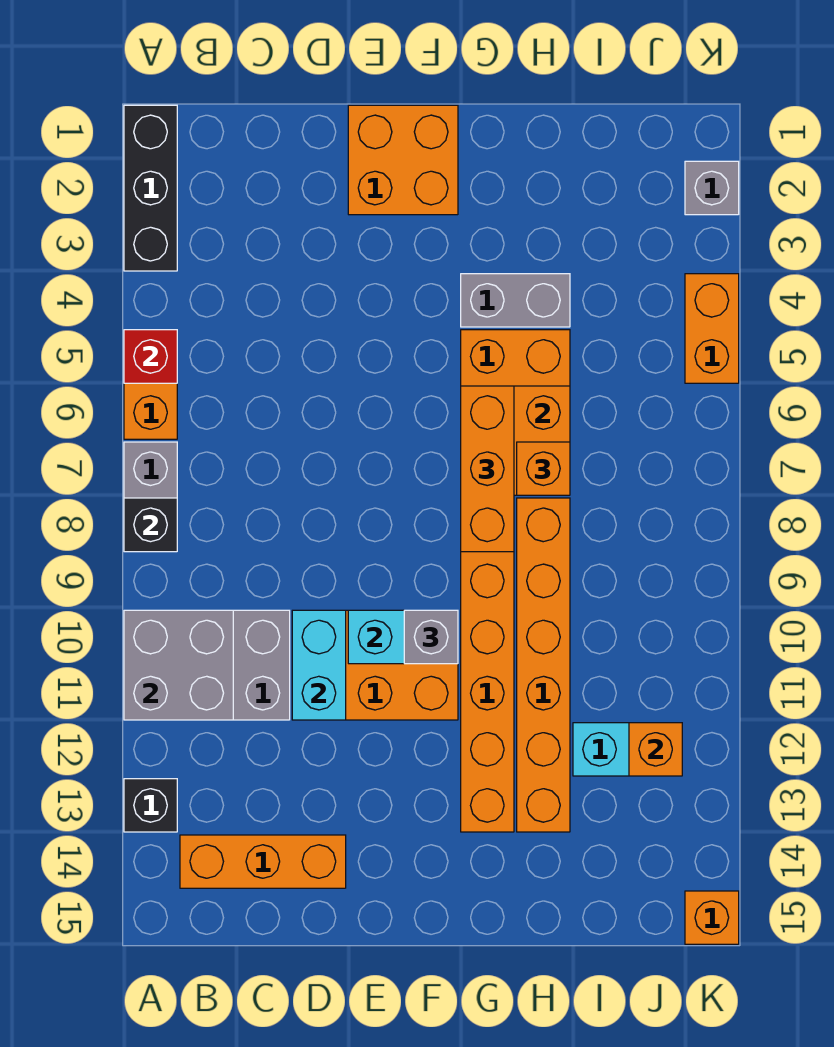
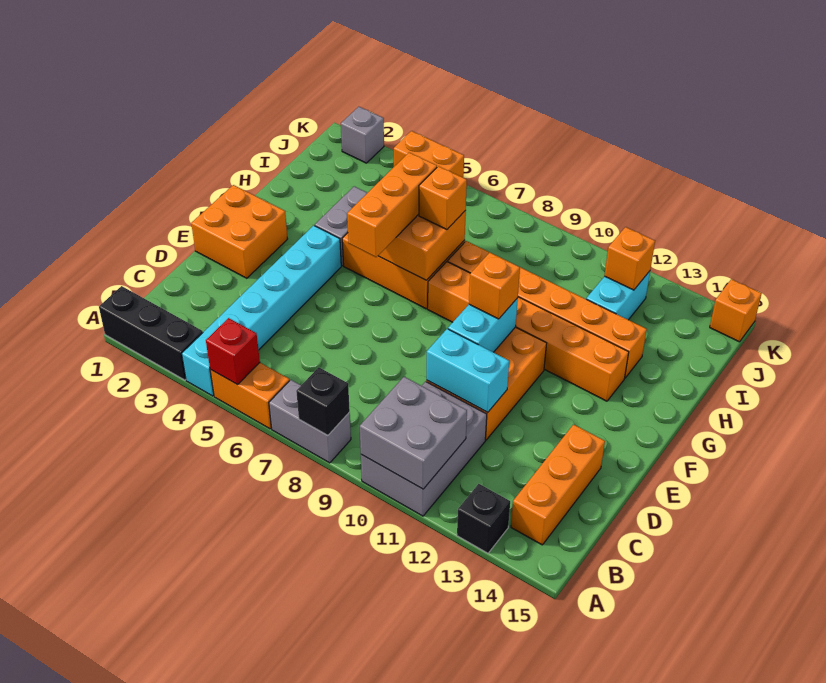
none -> cyan 1x6 brick [182,225,341,396]
grey 1x1 brick [404,610,458,664] -> orange 1x1 brick [469,253,520,319]
orange 1x3 brick [461,386,514,552] -> orange 1x3 brick turned to [347,153,437,257]

